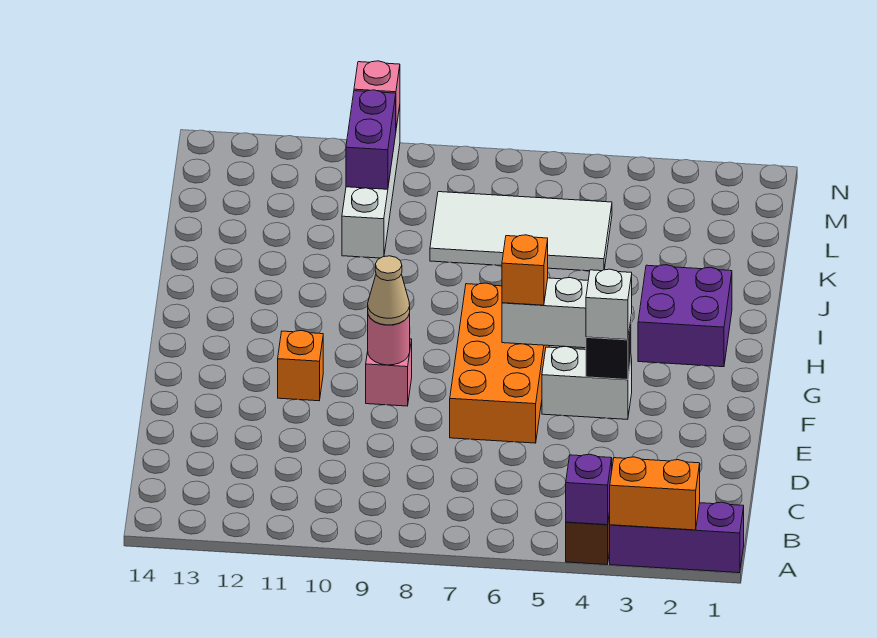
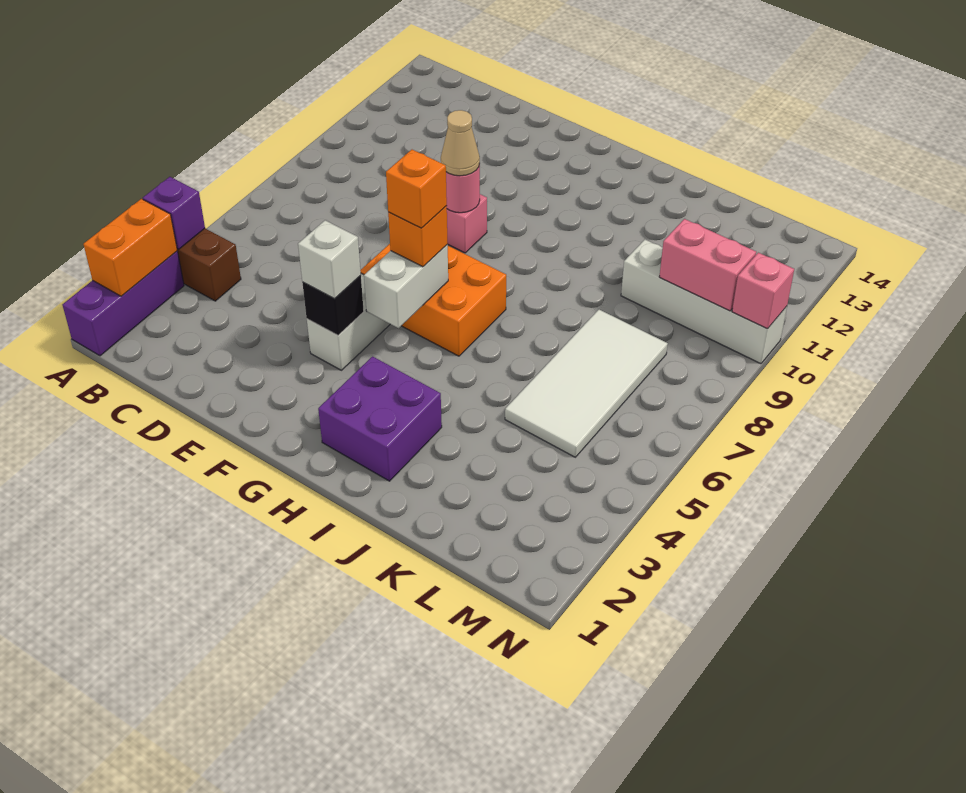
orange 2x4 brick [450,283,549,443] -> orange 2x3 brick [360,244,506,356]
orange 1x1 brick [278,330,323,401] -> orange 1x1 brick moved to [386,150,447,228]
purple 1x2 brick [346,90,396,189] -> pink 1x2 brick [659,219,756,311]

